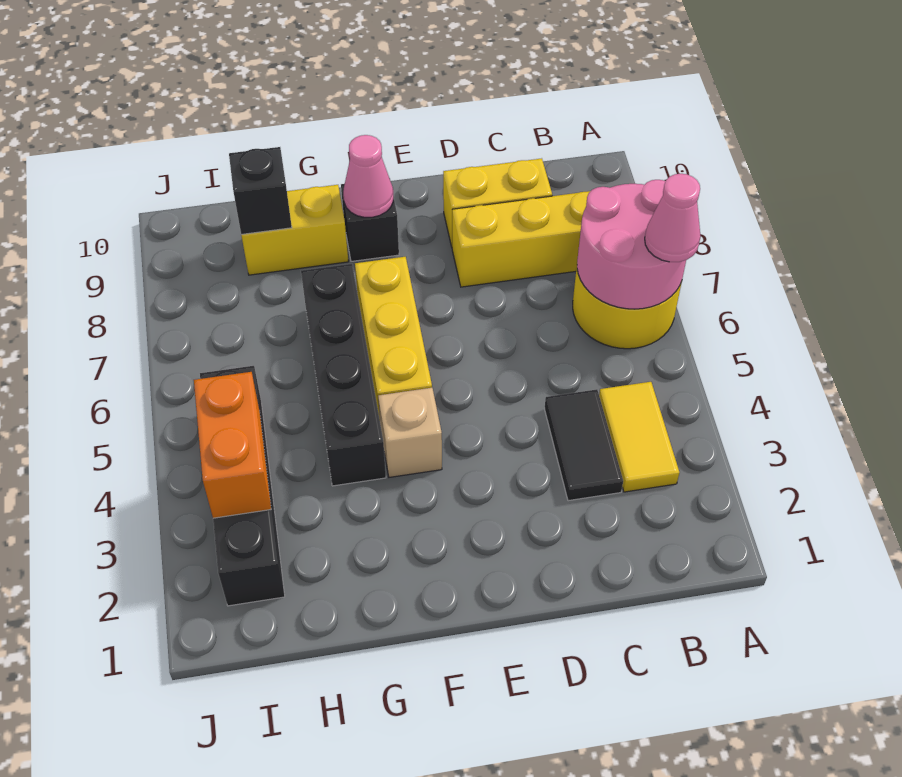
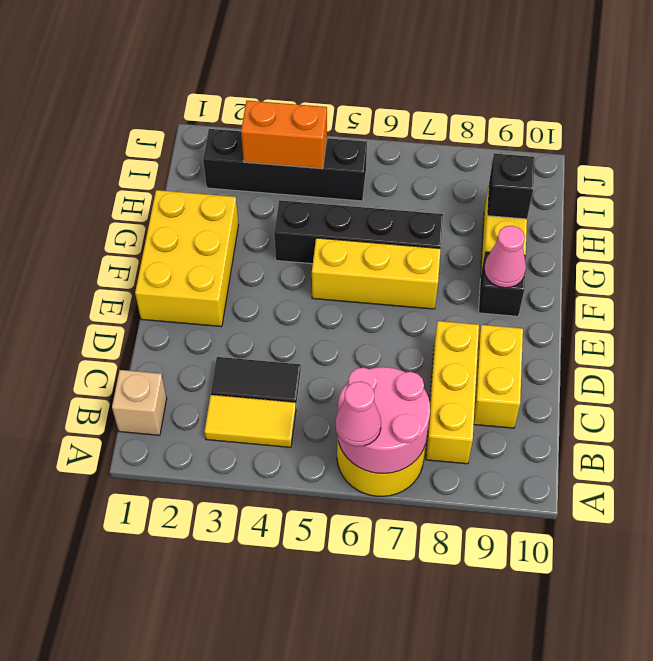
none -> yellow 2x3 brick [135,190,238,327]
tan 1x1 brick [378,388,442,477] -> tan 1x1 brick moved to [112,370,167,435]

